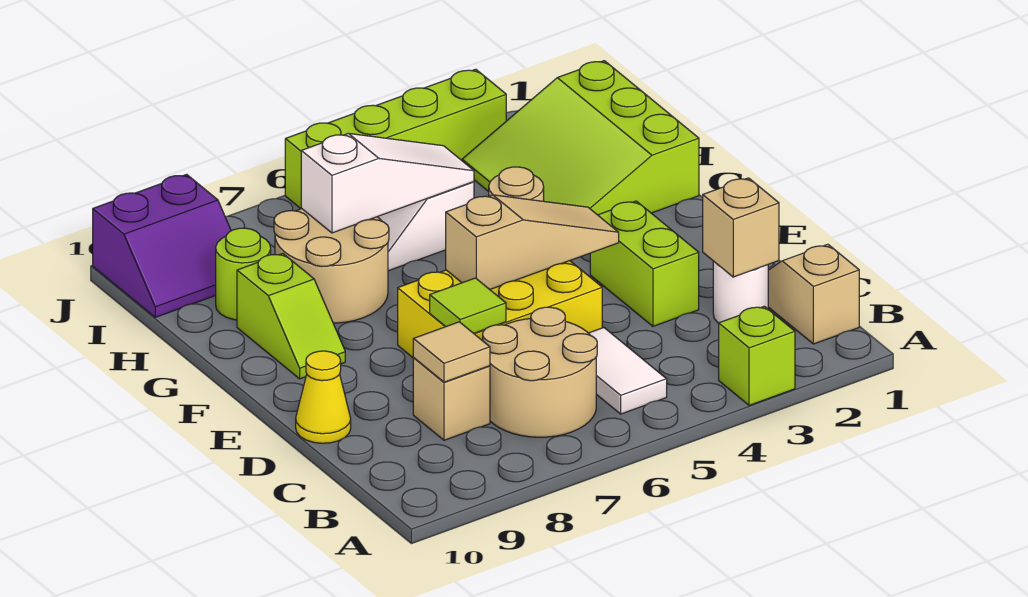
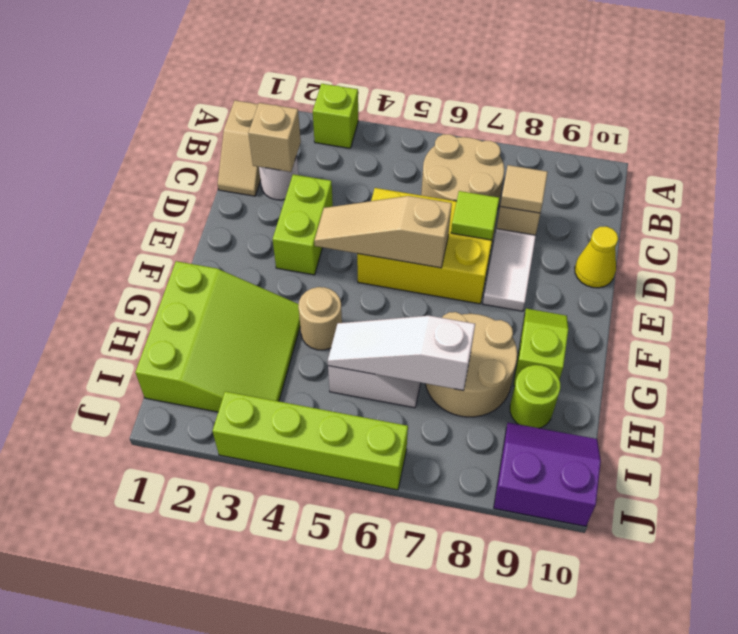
white 1x2 tile [589,328,667,414] -> white 1x2 tile moved to [483,229,536,311]

